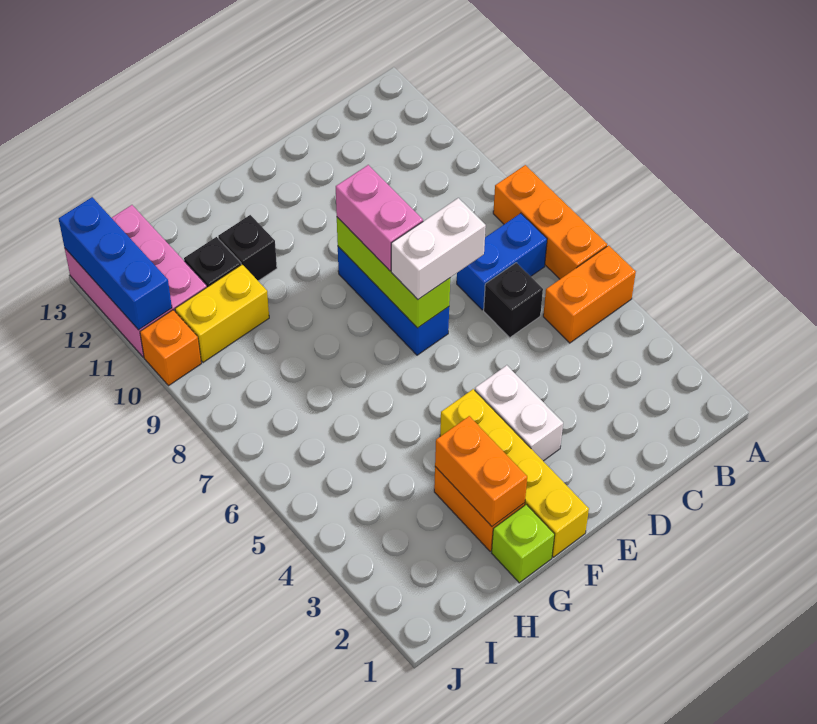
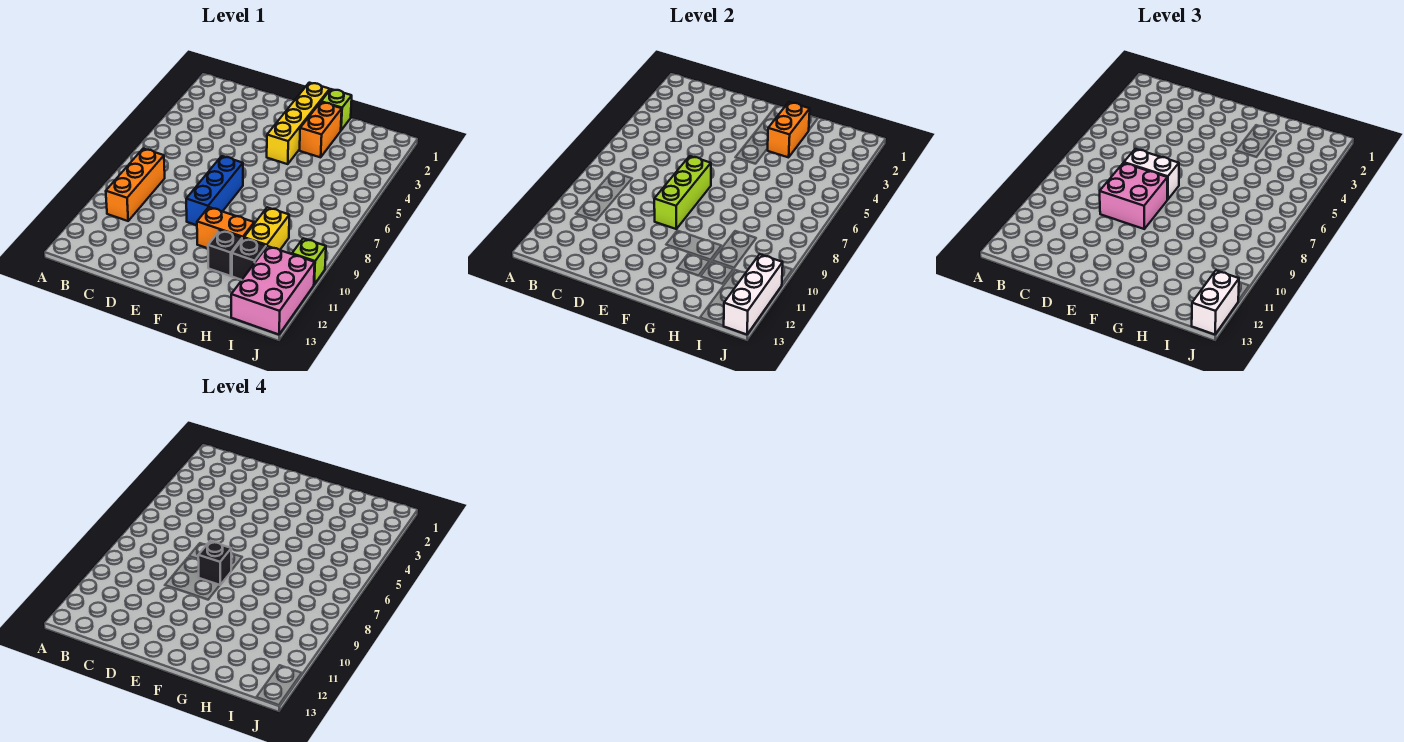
orange 1x2 brick [543,245,636,343] -> orange 1x2 brick moved to [197,207,254,248]
orange 1x3 brick [493,165,607,279] -> orange 1x3 brick moved to [106,149,165,221]
blue 1x2 brick [457,213,547,310] -> none
black 1x1 brick [484,263,543,338] -> black 1x1 brick moved to [198,541,231,585]
white 1x2 brick [475,365,563,461] -> white 1x2 brick moved to [1192,271,1239,335]
pink 1x2 brick [336,165,423,271] -> pink 2x2 brick [1100,163,1167,229]
yellow 1x2 brick [175,264,269,362] -> yellow 1x2 brick turned to [244,207,289,250]
orange 1x1 brick [140,310,201,386] -> lime 1x1 brick [292,238,326,284]
blue 1x3 brick [59,197,172,330] -> white 1x3 brick [724,254,783,335]

